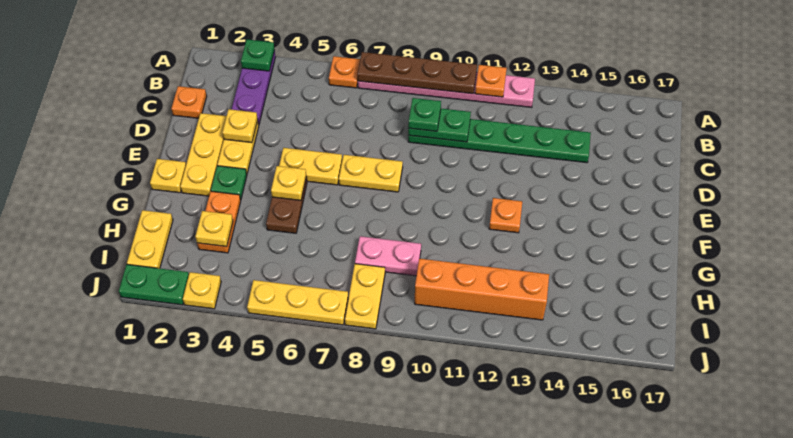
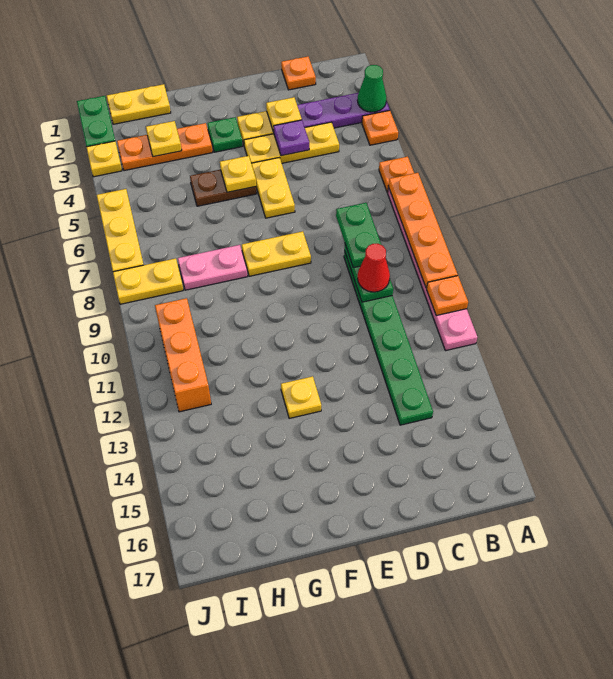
green 1x1 plate [241,40,275,71] -> green 1x1 cone [357,65,386,112]
brown 1x4 plate [357,52,477,94] -> orange 1x4 plate [388,173,458,288]
green 1x1 plate [408,98,441,131] -> green 1x2 plate [336,203,381,268]
none -> red 1x1 cone [358,243,390,292]
yellow 1x3 plate [180,113,226,196] -> yellow 1x3 plate moved to [244,122,339,163]
none -> purple 1x1 plate [274,120,309,156]
yellow 1x2 plate [339,155,403,192] -> yellow 1x2 plate turned to [242,231,311,276]
yellow 1x1 plate [150,159,186,193] -> yellow 1x1 plate moved to [281,376,321,419]
orange 1x1 plate [489,198,522,233] -> orange 1x1 plate moved to [362,110,398,145]
orange 1x2 plate [197,191,241,253] -> orange 1x3 plate [117,123,213,171]
pink 1x2 plate [355,236,421,276] -> pink 1x2 plate turned to [178,245,248,290]
orange 1x4 brick [415,259,549,320] -> orange 1x3 brick [155,298,211,412]

